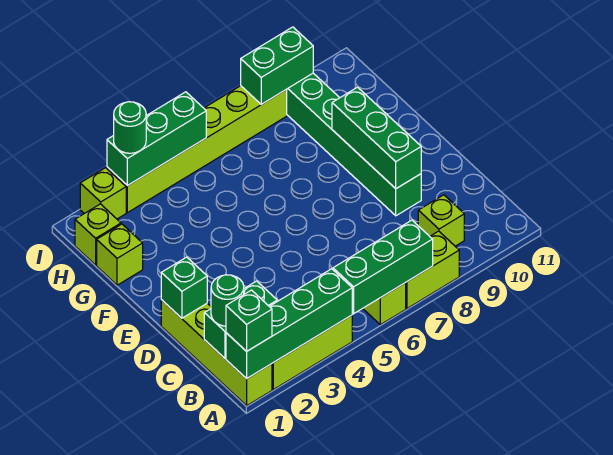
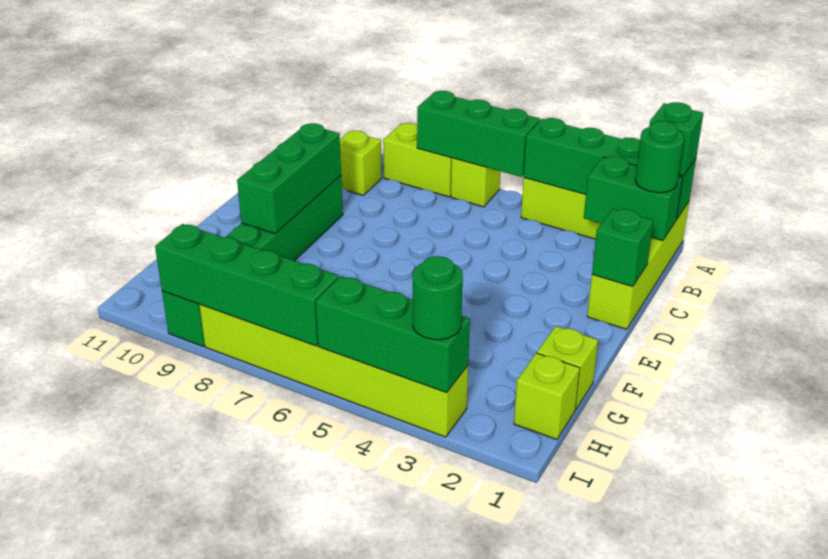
lime 1x1 brick [80,168,126,219] -> none
green 1x2 brick [241,27,313,104] -> green 1x4 brick [155,224,338,346]

